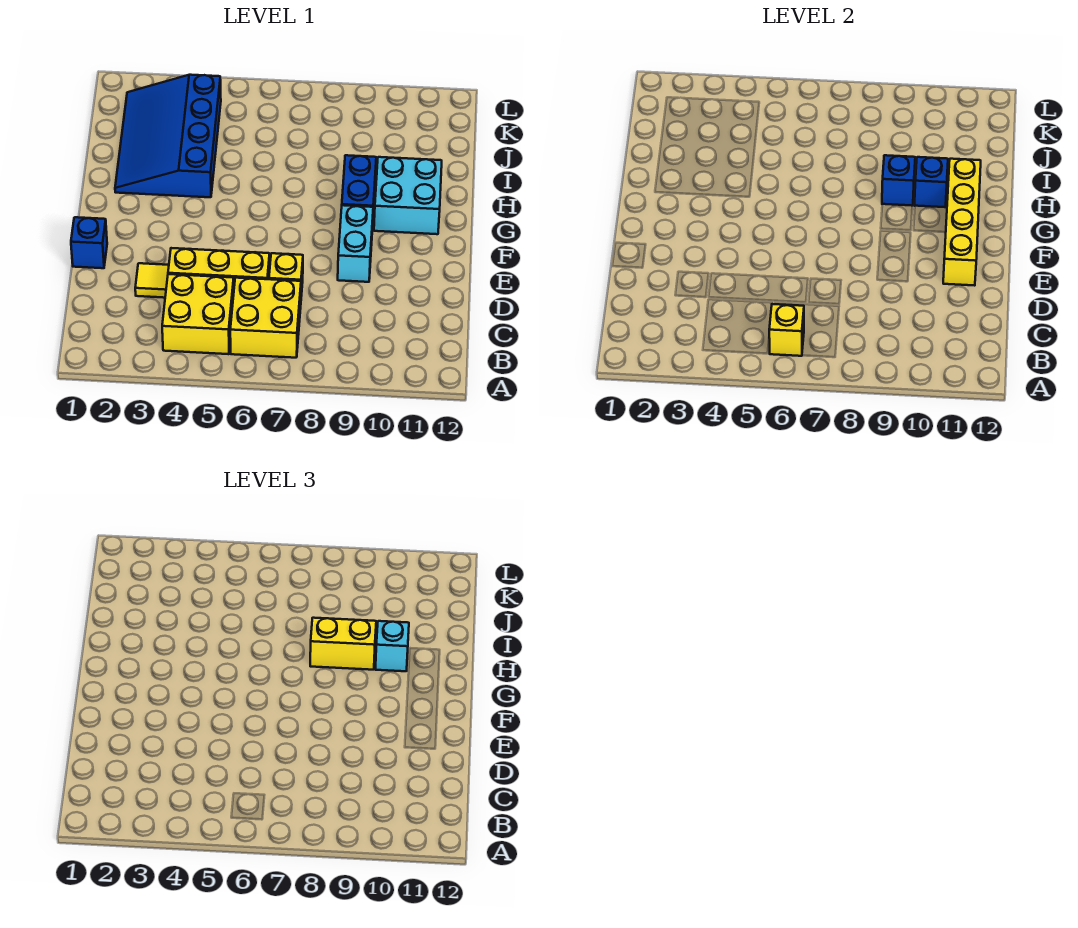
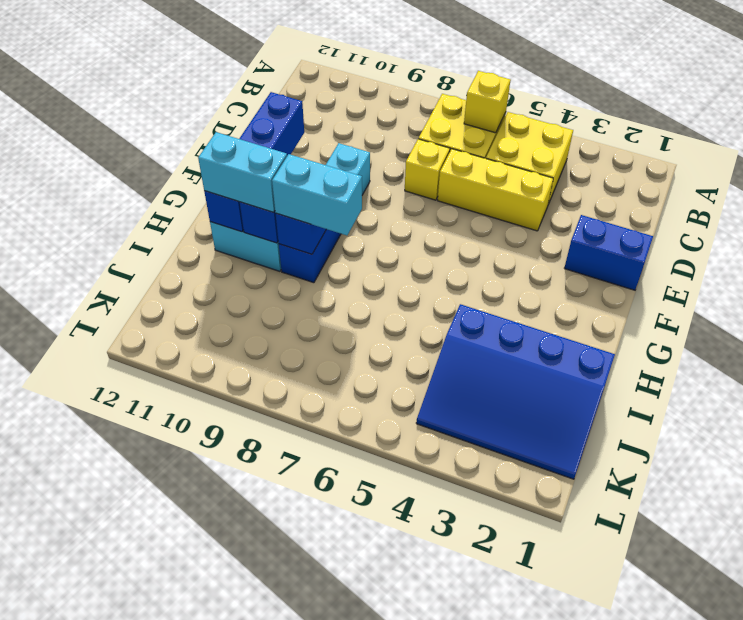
yellow 1x1 tile [135,263,169,298] -> none
blue 1x1 brick [71,217,107,268] -> blue 1x2 brick [565,215,653,290]
yellow 1x4 brick [943,159,981,286] -> blue 1x4 brick [204,92,304,232]
blue 3x4 slope [115,75,221,197] -> blue 3x4 slope turned to [416,304,615,479]
yellow 1x2 brick [310,618,376,670] -> cyan 1x2 brick [272,154,362,235]
cyan 1x1 brick [375,621,409,671] -> cyan 1x2 brick [198,132,287,212]

